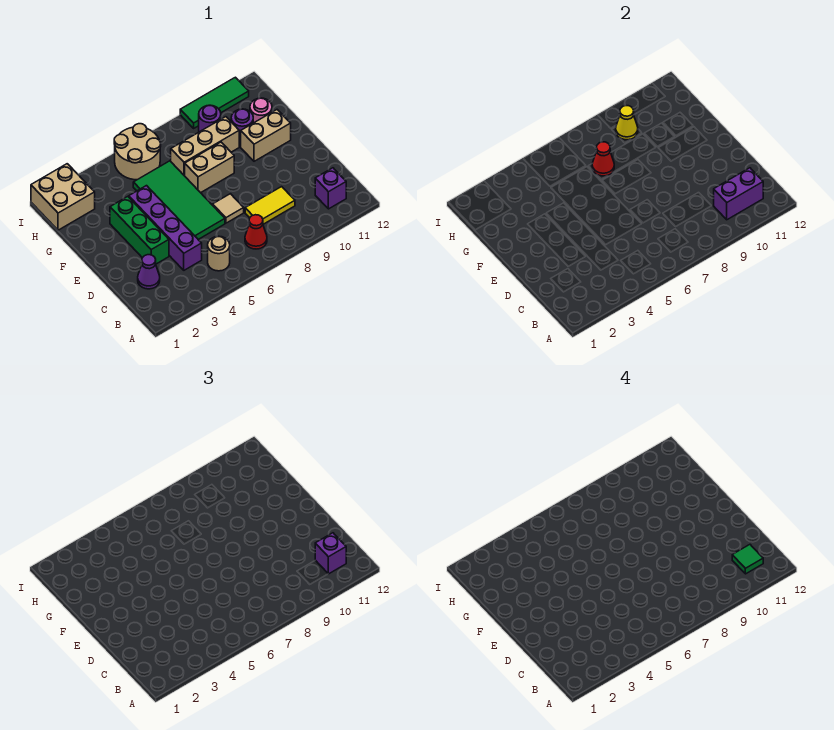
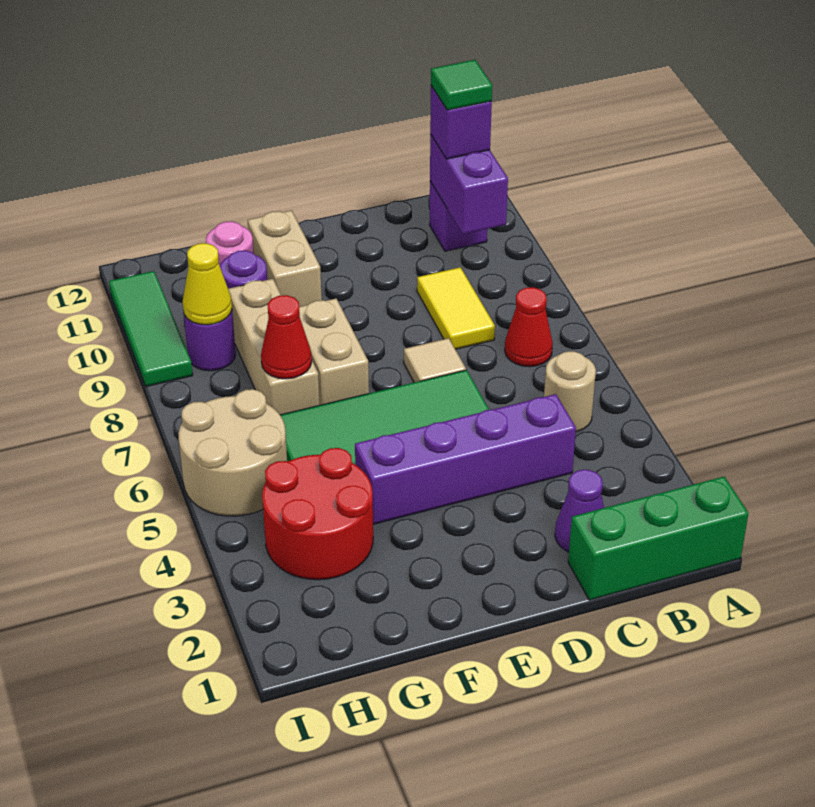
green 1x3 brick [110,197,169,264] -> green 1x3 brick moved to [568,477,748,600]
none -> red 2x2 round brick [262,448,373,580]
tan 2x2 brick [31,164,95,230] -> none

